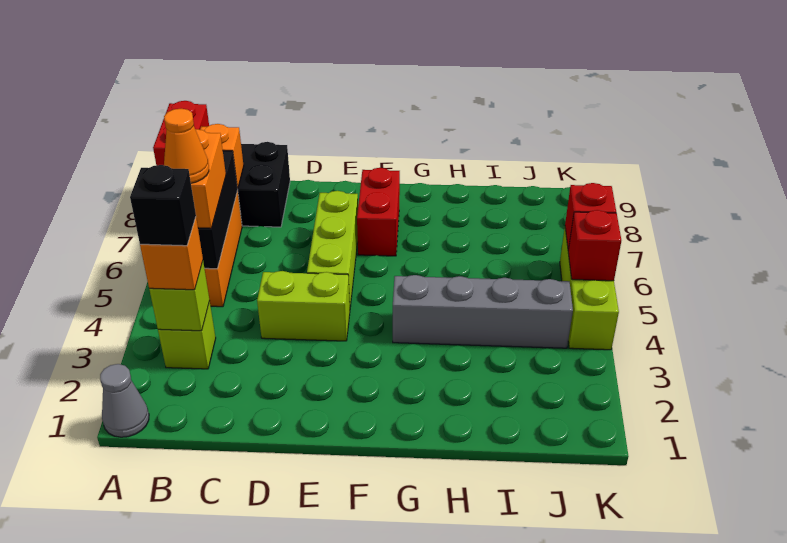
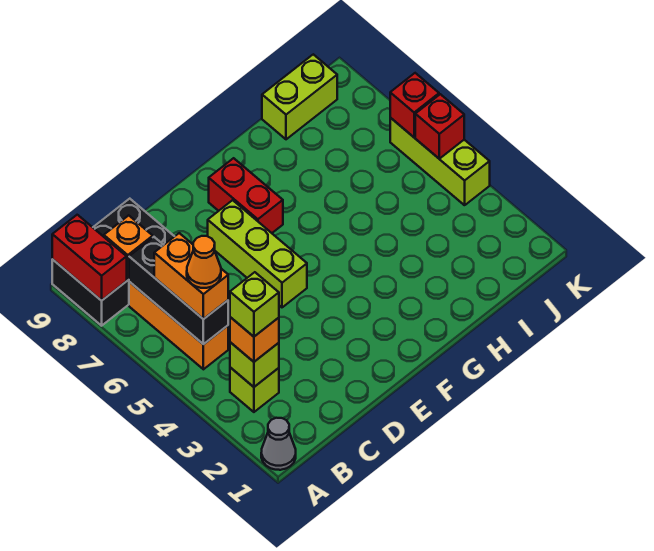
black 1x1 brick [130,165,196,246] -> lime 1x1 brick [230,272,279,337]
lime 1x2 brick [257,271,350,341] -> lime 1x2 brick moved to [262,54,337,139]
grey 1x4 brick [393,275,573,348] -> none

